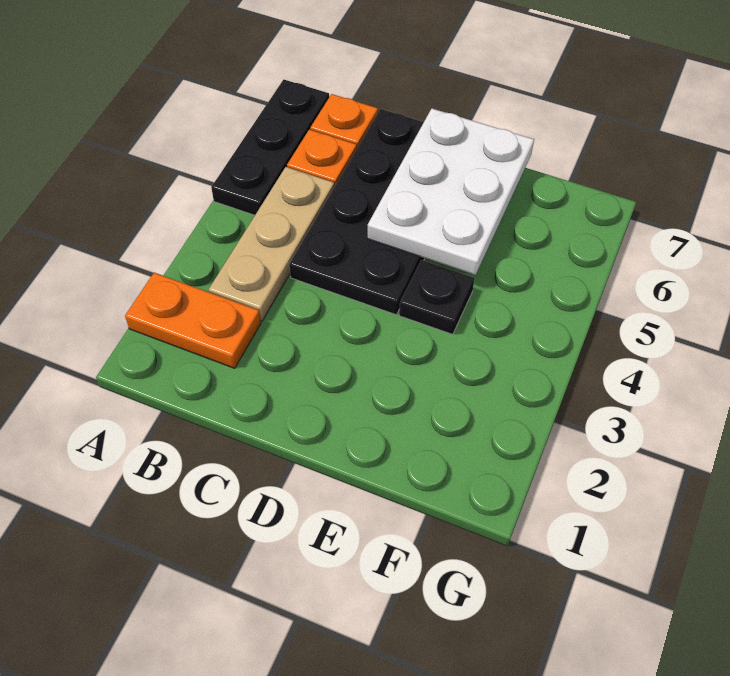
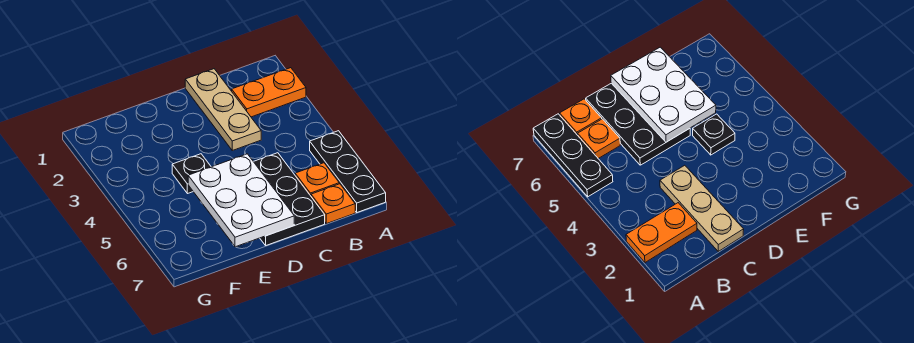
tan 1x3 plate [209,167,334,321] -> tan 1x3 plate moved to [185,69,261,150]
black 2x4 plate [289,109,425,315] -> black 2x3 plate [253,153,325,245]

